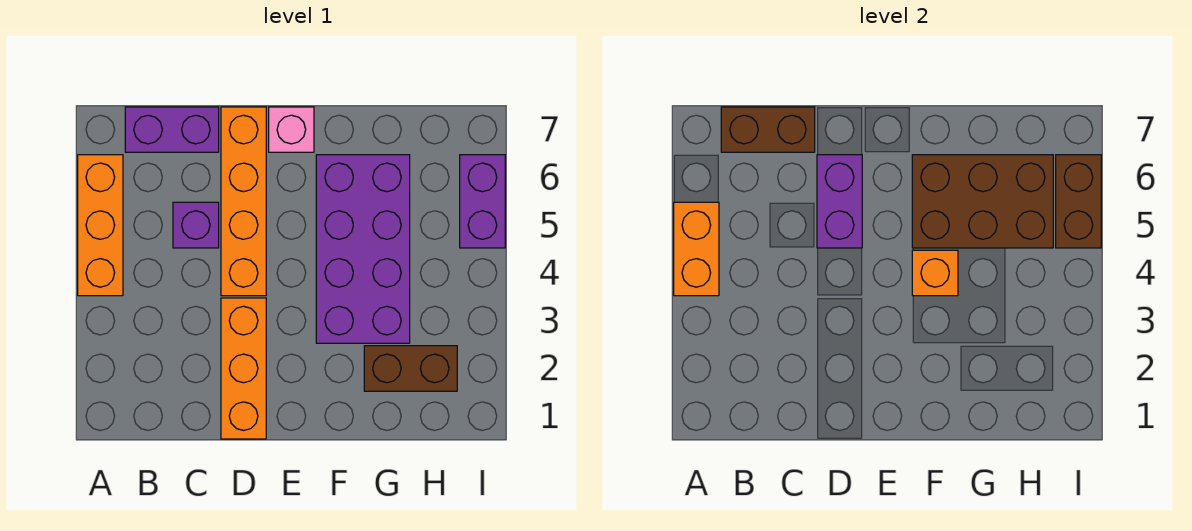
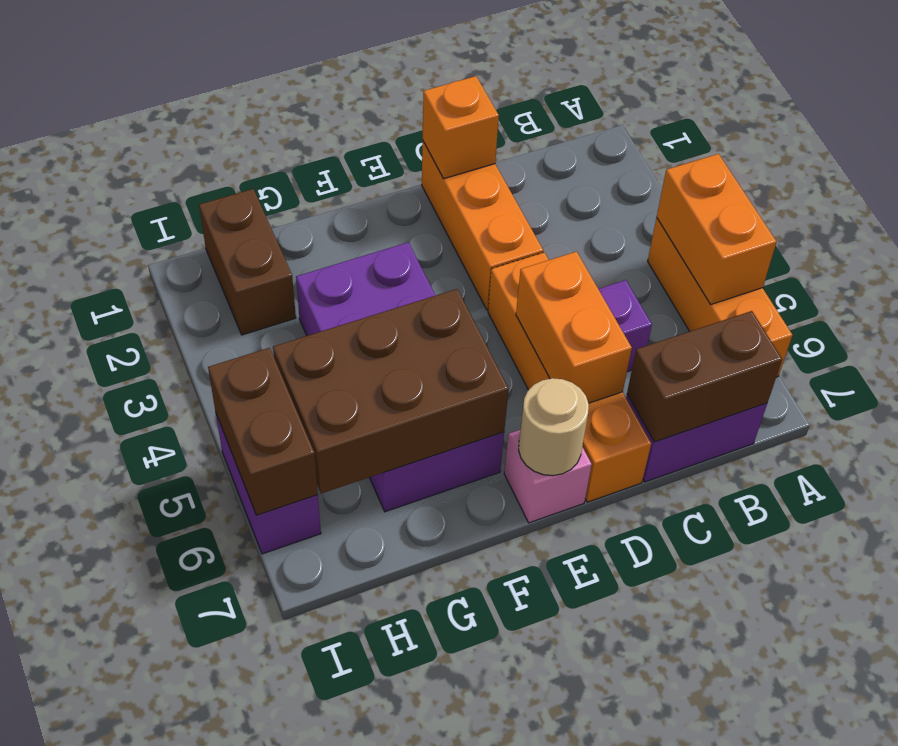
purple 1x2 brick [817,155,862,248] -> orange 1x2 brick [516,252,632,403]
none -> tan 1x1 round brick [519,378,589,476]
orange 1x1 brick [912,250,958,296] -> orange 1x1 brick moved to [423,76,499,179]
brown 1x2 brick [364,346,457,391] -> brown 1x2 brick turned to [199,189,296,335]

